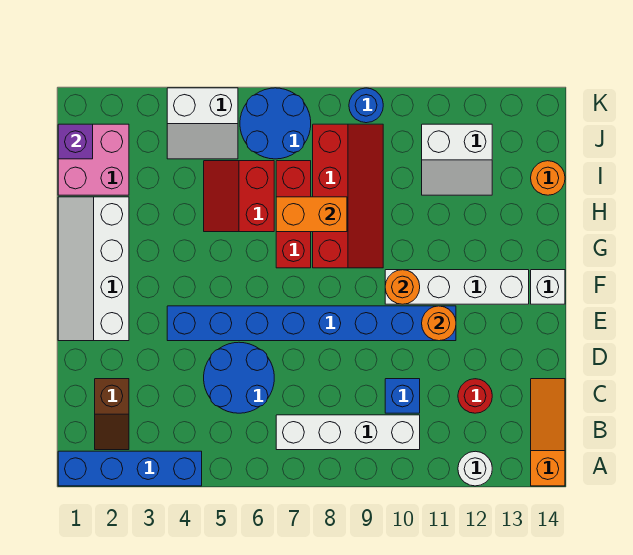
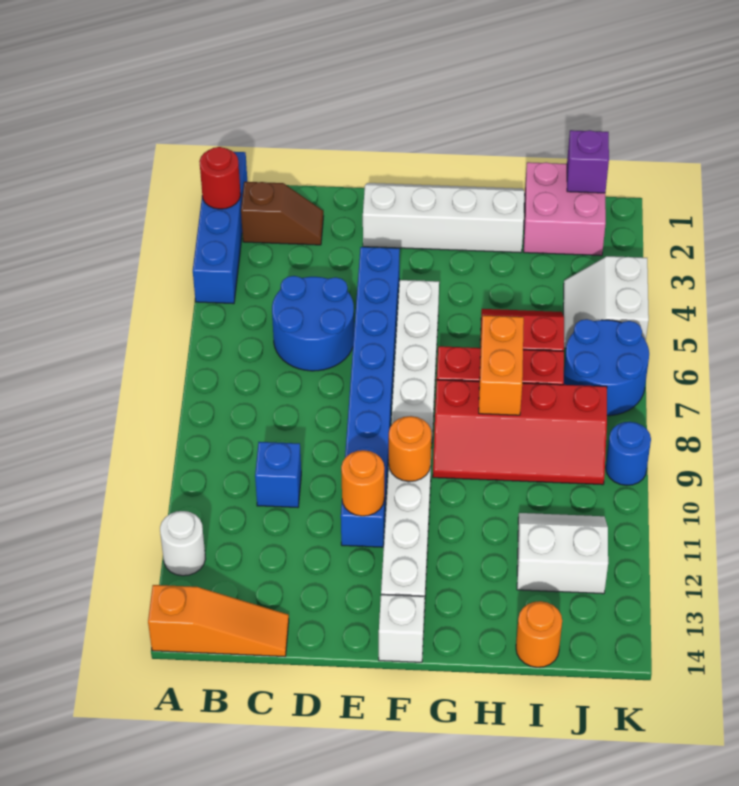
brown 1x2 slope [95,379,129,450] -> brown 1x2 slope turned to [241,182,324,245]
white 1x4 brick [276,415,420,450] -> white 1x4 brick moved to [392,280,439,443]
red 1x1 round brick [458,379,492,413] -> red 1x1 round brick moved to [199,147,241,209]
white 2x2 slope [422,124,492,195] -> white 2x2 slope turned to [517,513,608,594]

